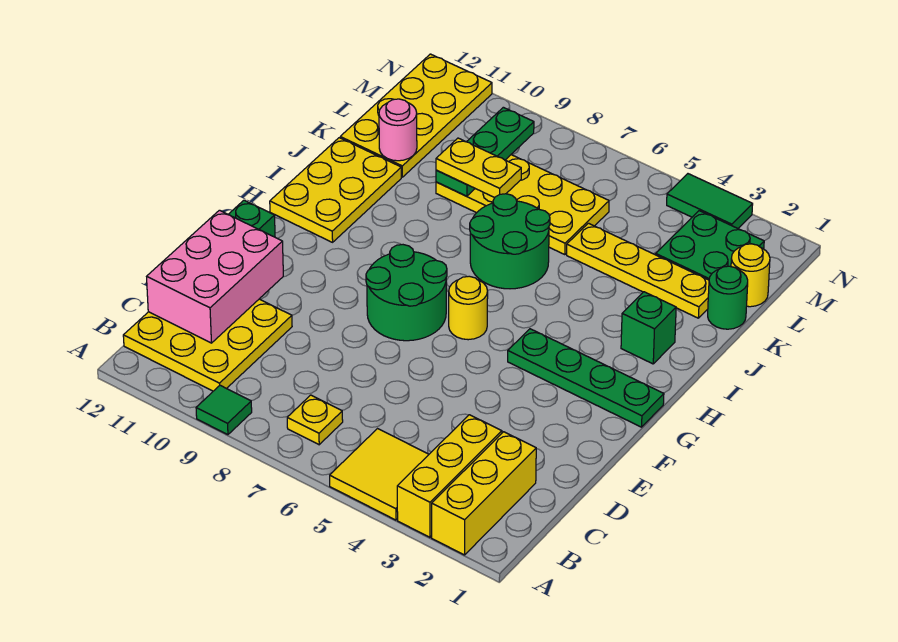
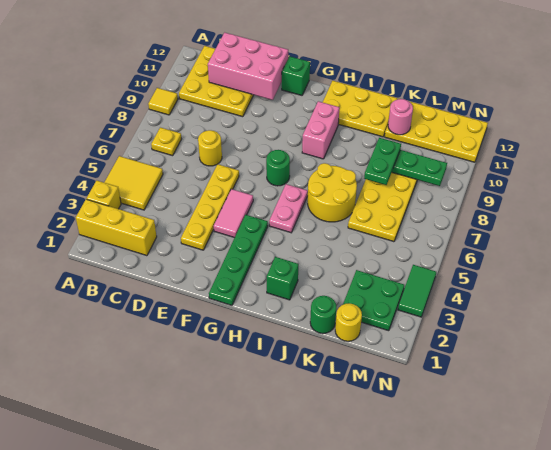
yellow 1x3 brick [397,415,502,537] -> yellow 1x1 brick [87,181,121,209]
green 1x1 tile [196,385,252,435] -> yellow 1x1 tile [148,88,178,115]
none -> pink 1x2 tile [214,189,253,238]
green 2x2 round brick [366,245,447,341] -> green 1x1 round brick [266,150,290,186]
yellow 1x1 round brick [449,276,488,340] -> yellow 1x1 round brick moved to [198,130,222,166]
none -> pink 1x2 plate [269,184,308,233]
none -> pink 1x2 brick [302,101,339,159]
green 2x2 round brick [470,194,550,289] -> yellow 2x2 round brick [308,163,357,222]
yellow 1x4 plate [567,223,709,318] -> yellow 1x4 plate moved to [181,164,239,250]
yellow 1x2 plate [436,138,521,198] -> green 1x2 plate [364,138,401,185]

